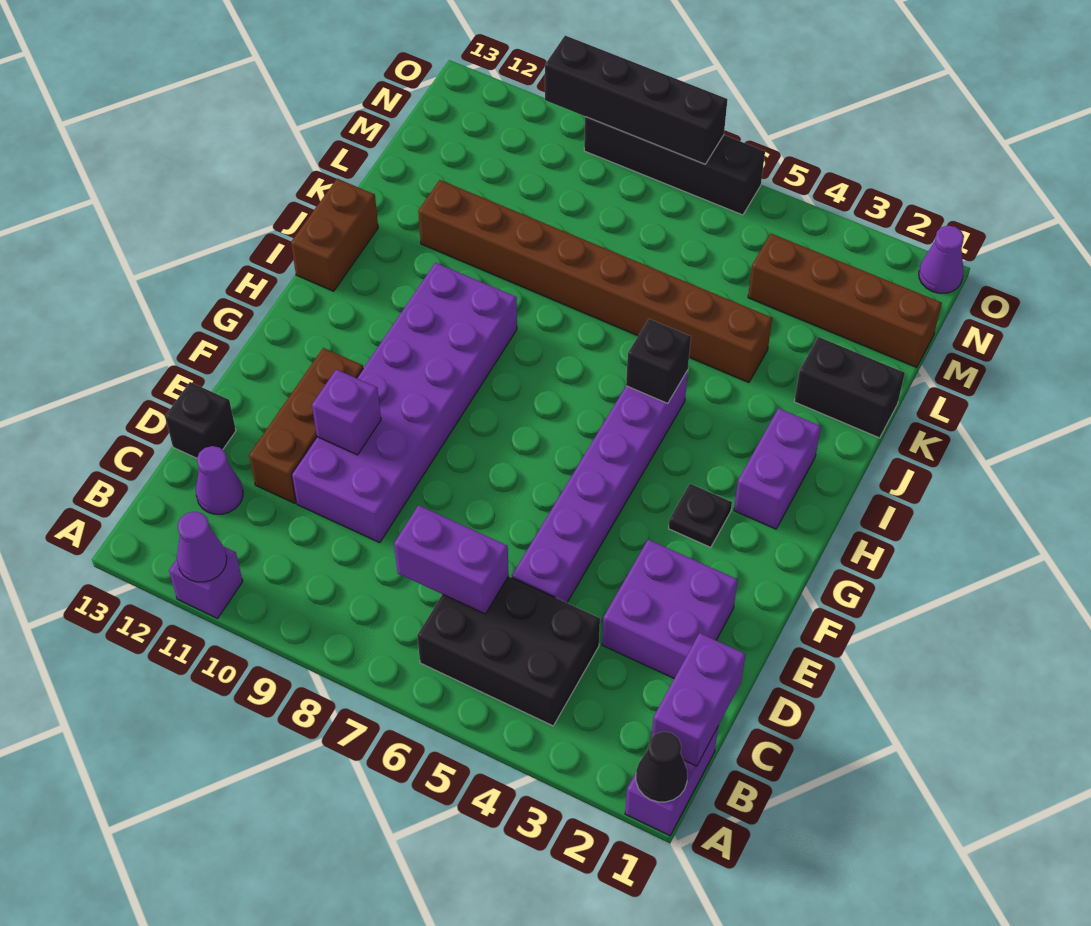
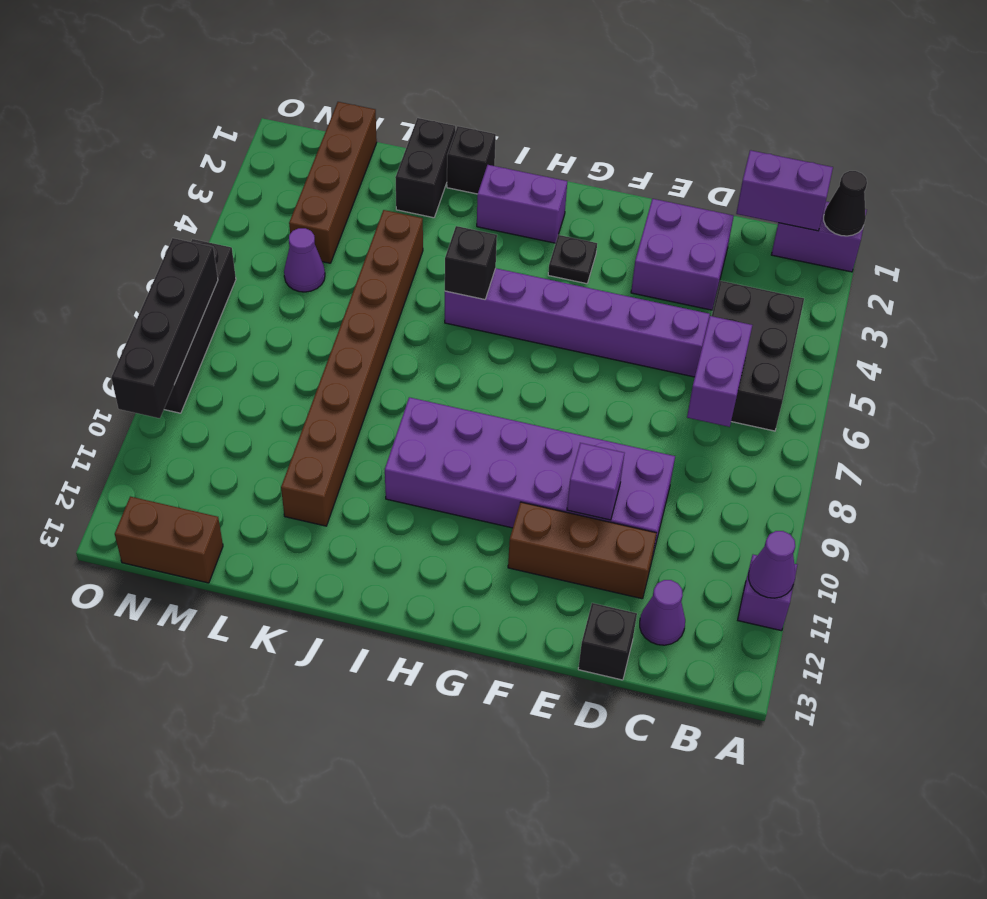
brown 1x2 brick [291,179,378,291] -> brown 1x2 brick moved to [115,497,223,583]
none -> black 1x1 brick [447,126,496,194]
purple 1x1 cone [919,226,964,293] -> purple 1x1 cone moved to [284,228,325,292]

